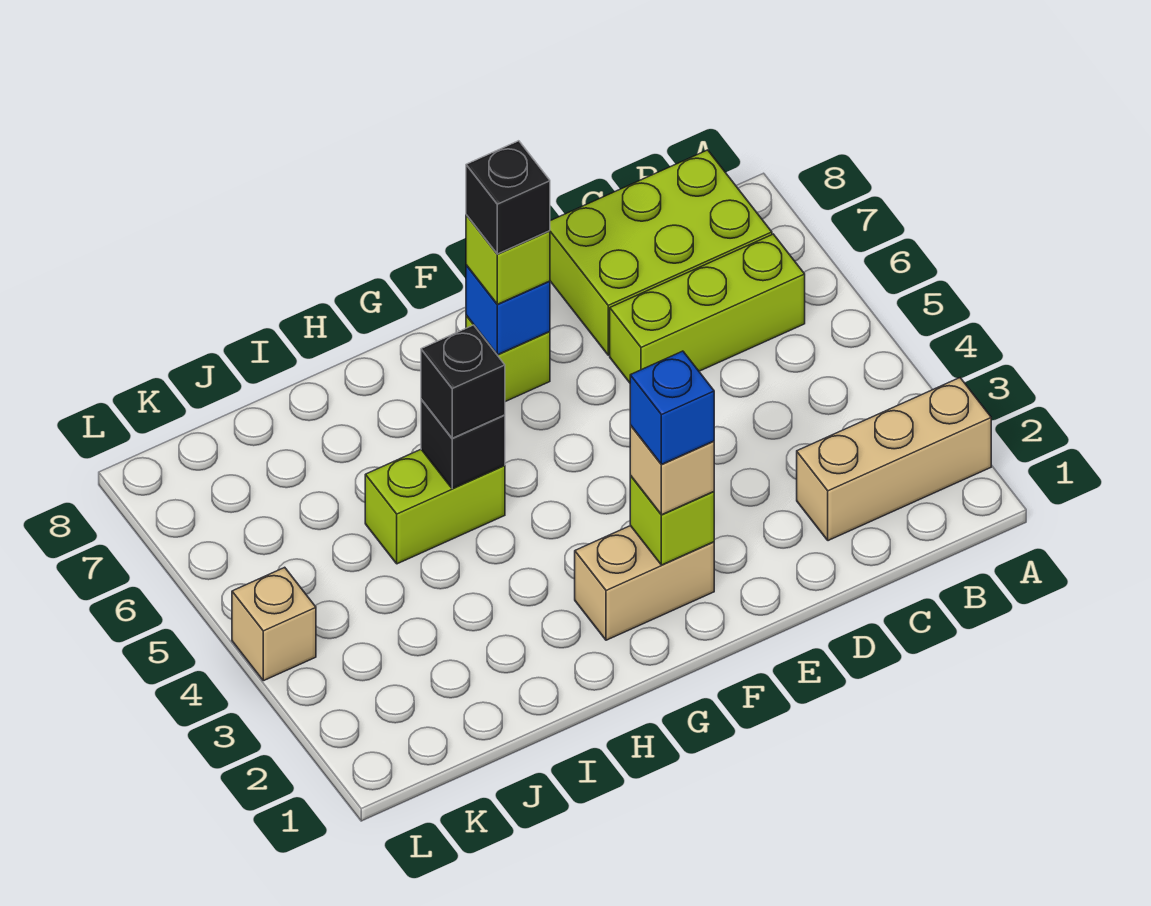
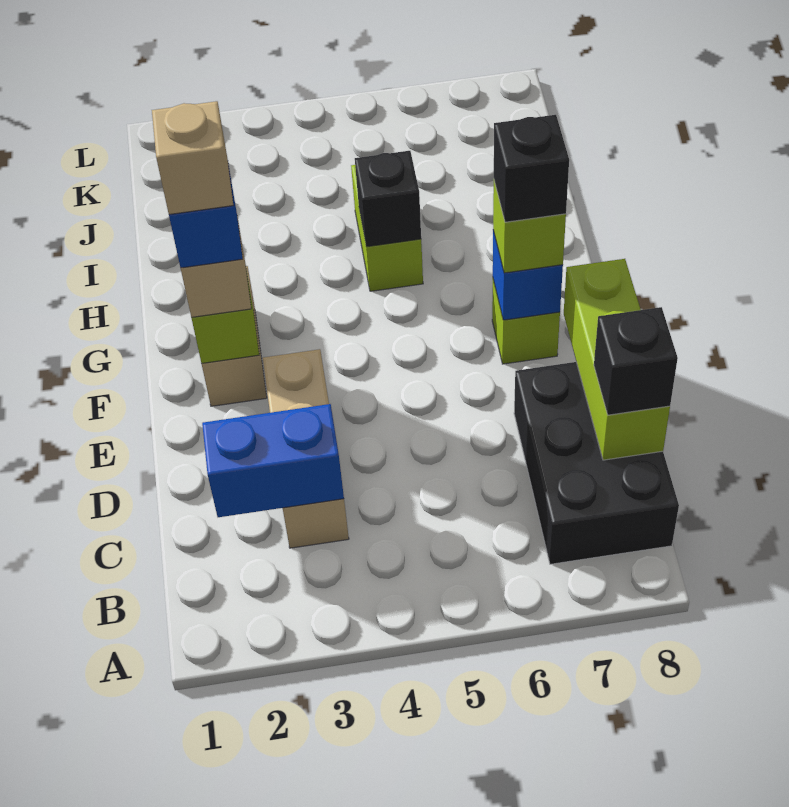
tan 1x3 brick [797,378,991,541] -> tan 1x3 brick moved to [263,349,349,548]
lime 1x3 brick [610,234,805,383] -> lime 1x3 brick moved to [564,259,670,460]
lime 2x3 brick [550,150,772,355] -> black 2x3 brick [514,362,679,564]
none -> blue 1x2 brick [202,404,344,517]
black 1x1 brick [421,325,505,438] -> black 1x1 brick moved to [594,307,678,415]
tan 1x1 brick [232,567,316,681] -> tan 1x1 brick moved to [152,101,233,214]

